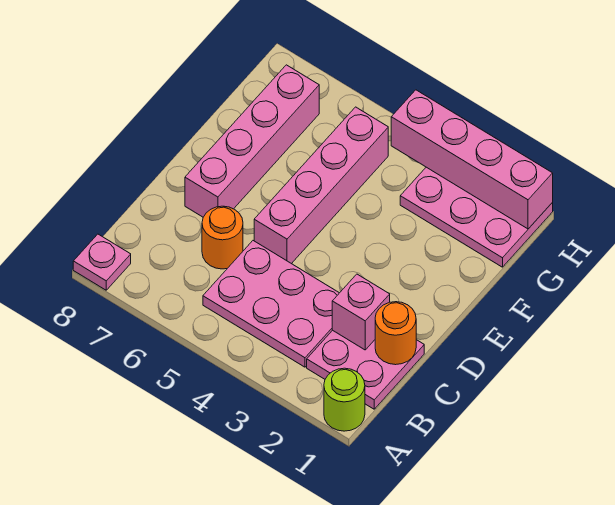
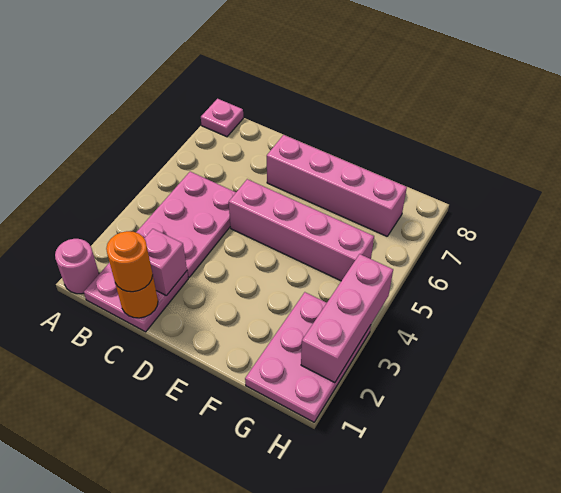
lime 1x1 round brick [324,368,365,431] -> pink 1x1 round brick [55,239,99,294]
orange 1x1 round brick [202,206,243,269] -> orange 1x1 round brick moved to [106,231,153,292]
pink 1x4 brick [391,90,553,229] -> pink 1x3 brick [301,254,393,383]

